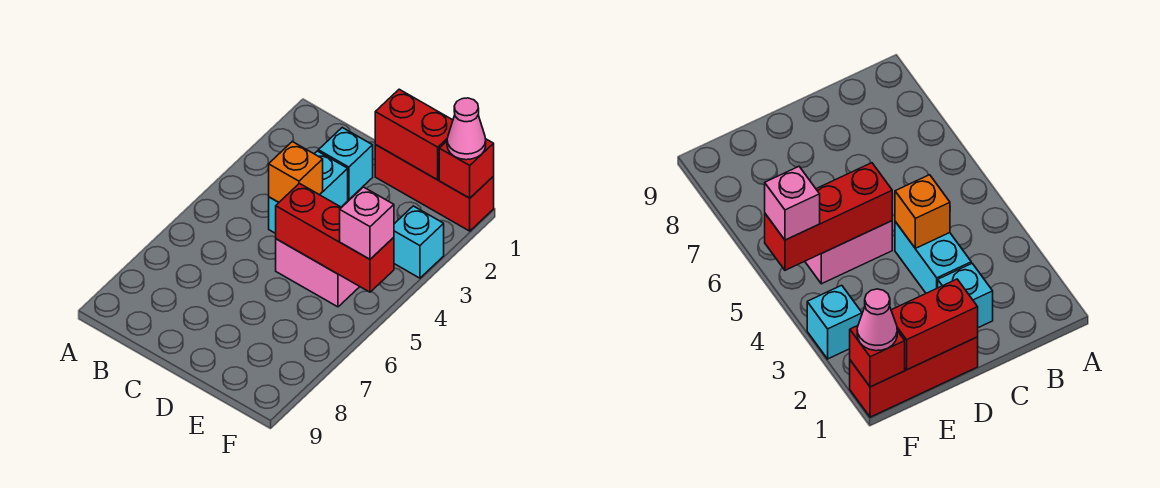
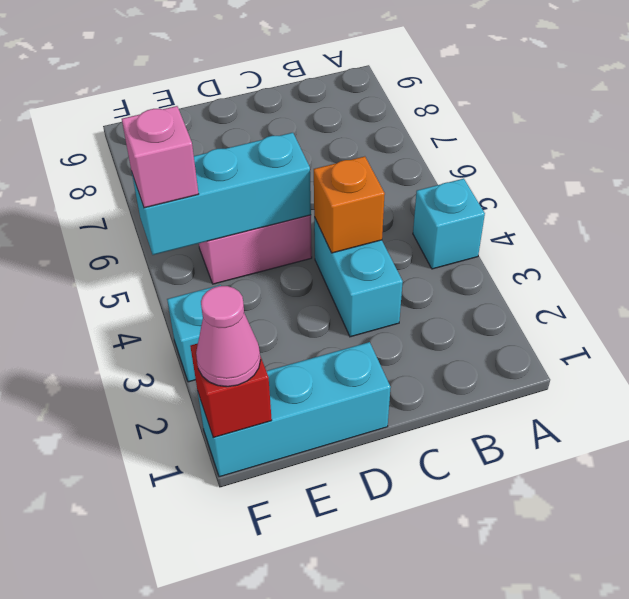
cyan 1x1 brick [318,128,373,200] -> cyan 1x1 brick moved to [413,179,485,269]
red 1x3 brick [375,145,494,231] -> cyan 1x3 brick [198,342,391,477]
red 1x2 brick [375,89,453,180] -> none
red 1x3 brick [276,183,394,292] -> cyan 1x3 brick [132,133,311,255]

